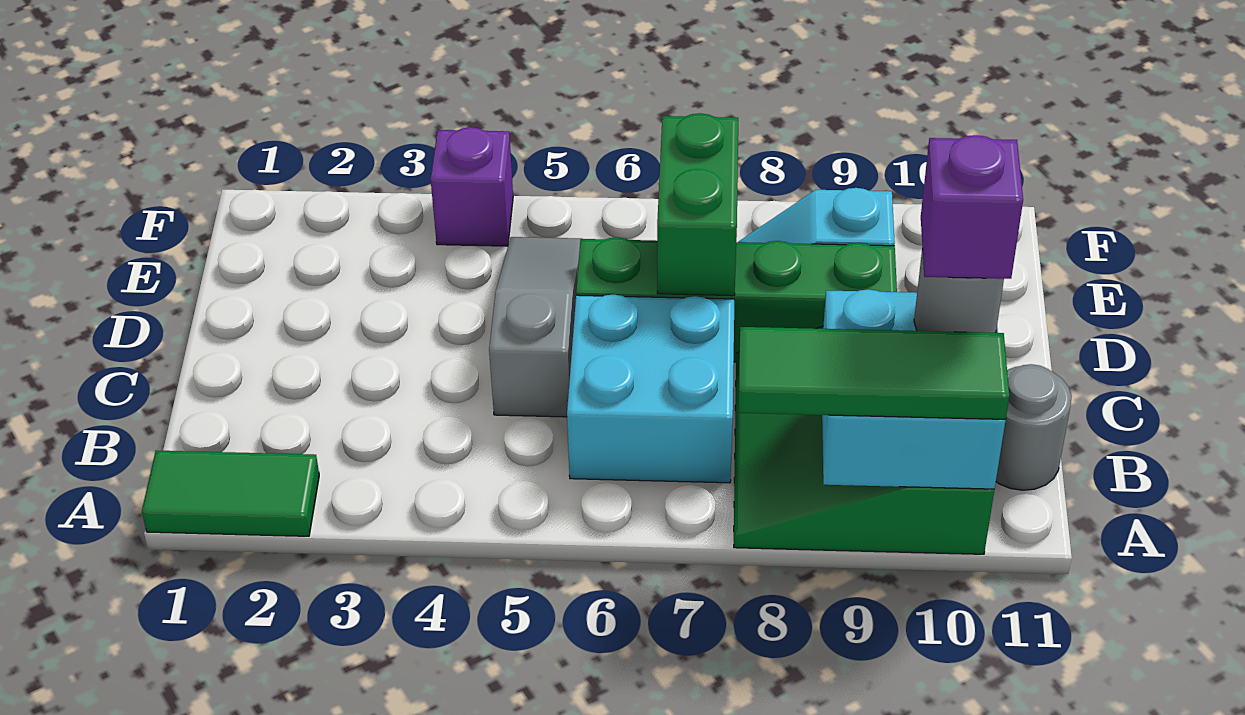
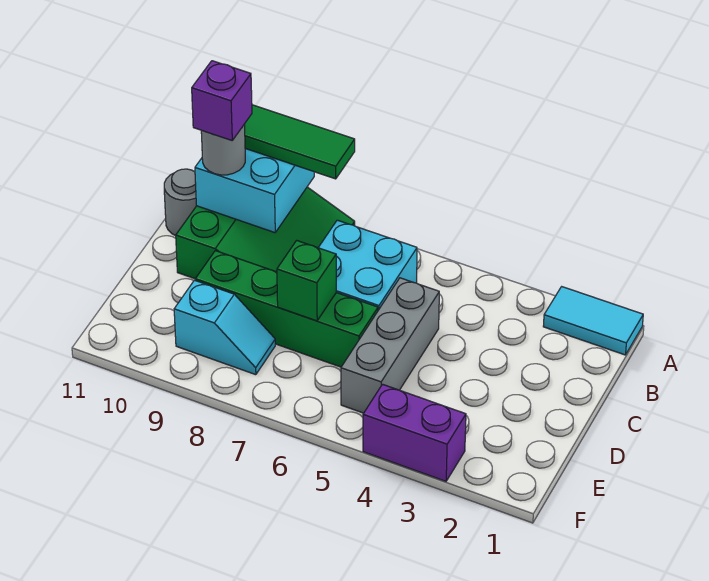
green 1x2 tile [142,450,319,536] -> cyan 1x2 tile [543,287,643,355]
grey 1x3 slope [489,237,582,417] -> grey 1x3 brick [341,278,439,413]
green 1x2 brick [657,113,738,296] -> green 1x1 brick [277,240,336,321]
purple 1x1 brick [431,127,513,246] -> purple 1x2 brick [363,384,466,481]

